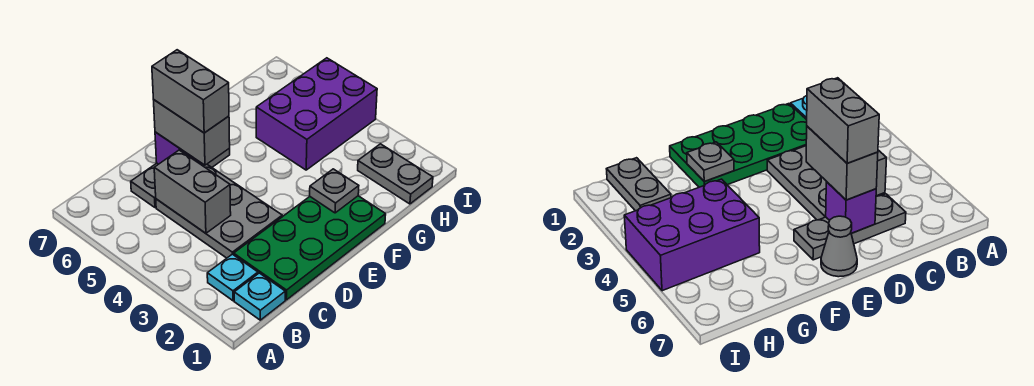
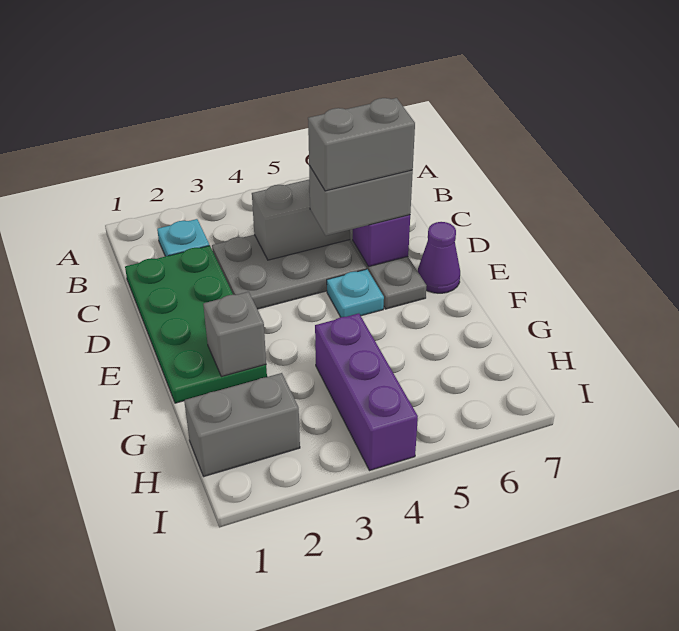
cyan 1x1 plate [234,273,285,320] -> cyan 1x1 plate moved to [327,269,384,317]
grey 1x1 cone [821,216,857,277] -> purple 1x1 cone [418,222,460,293]
grey 1x1 plate [310,169,359,213] -> grey 1x1 brick [203,292,266,377]
purple 2x3 brick [256,58,377,170] -> purple 1x3 brick [315,313,418,471]
grey 1x2 plate [358,144,433,204] -> grey 1x2 brick [184,373,300,476]

